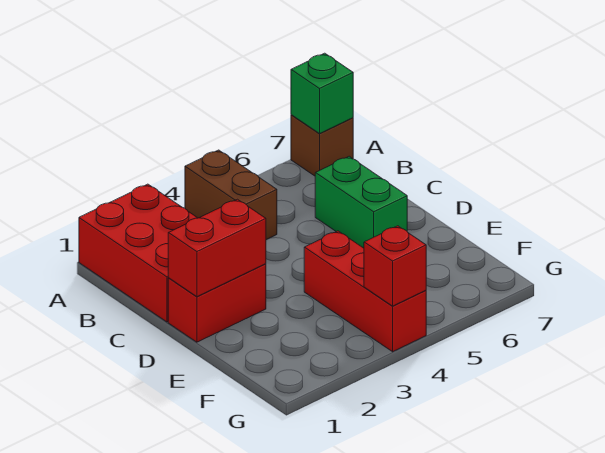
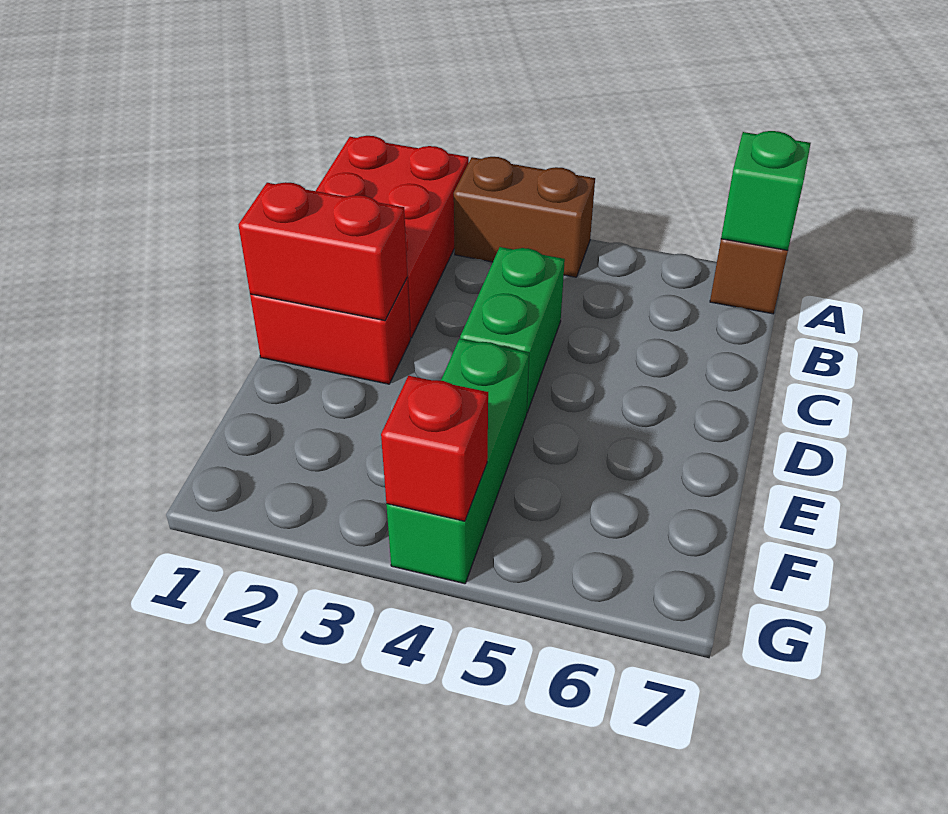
brown 1x2 brick [185,150,277,240] -> brown 1x2 brick turned to [454,157,595,277]
green 1x2 brick [315,156,407,248] -> green 1x2 brick moved to [460,247,565,412]
red 1x3 brick [304,231,426,352] -> green 1x3 brick [386,339,529,584]

